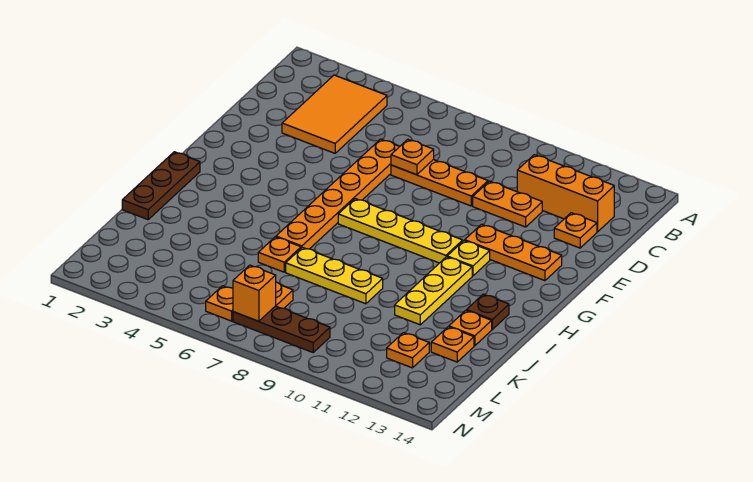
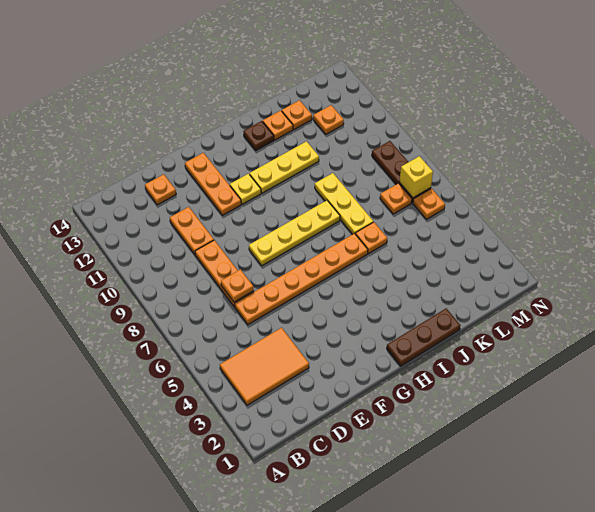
orange 1x3 brick [517,155,614,232] -> none
yellow 1x4 plate [338,199,463,263] -> yellow 1x4 plate turned to [249,200,340,266]
orange 1x1 brick [233,265,276,321] -> yellow 1x1 brick [400,156,433,198]

